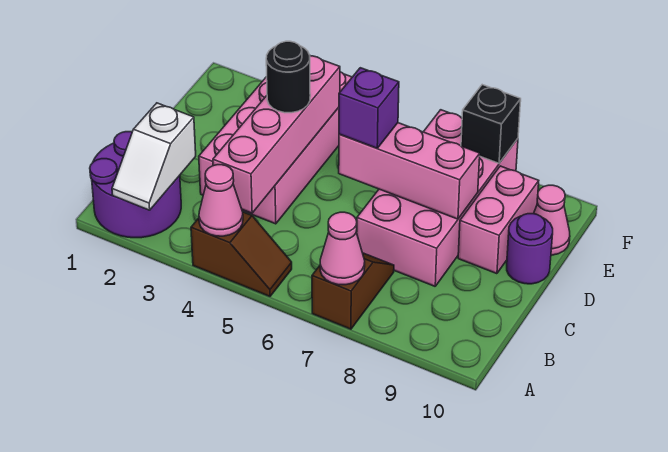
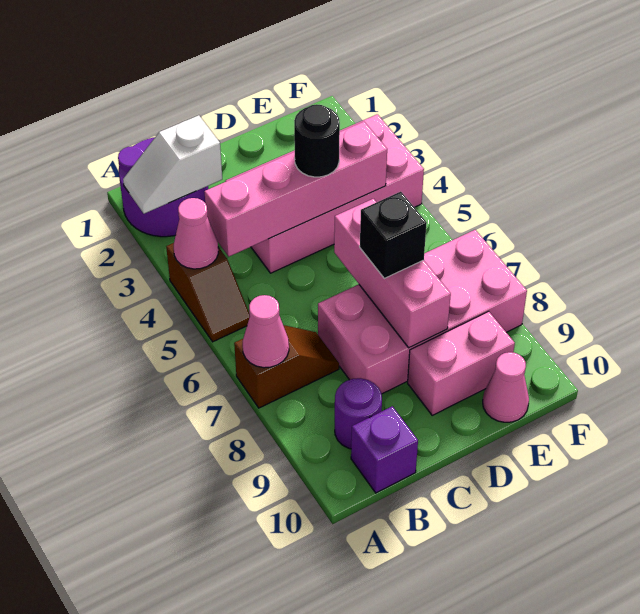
purple 1x1 brick [339,68,399,148] -> purple 1x1 brick moved to [351,406,418,493]
purple 1x1 round brick [507,214,553,284] -> purple 1x1 round brick moved to [335,378,382,449]
black 1x1 brick [461,85,521,163] -> black 1x1 brick moved to [360,192,427,278]

